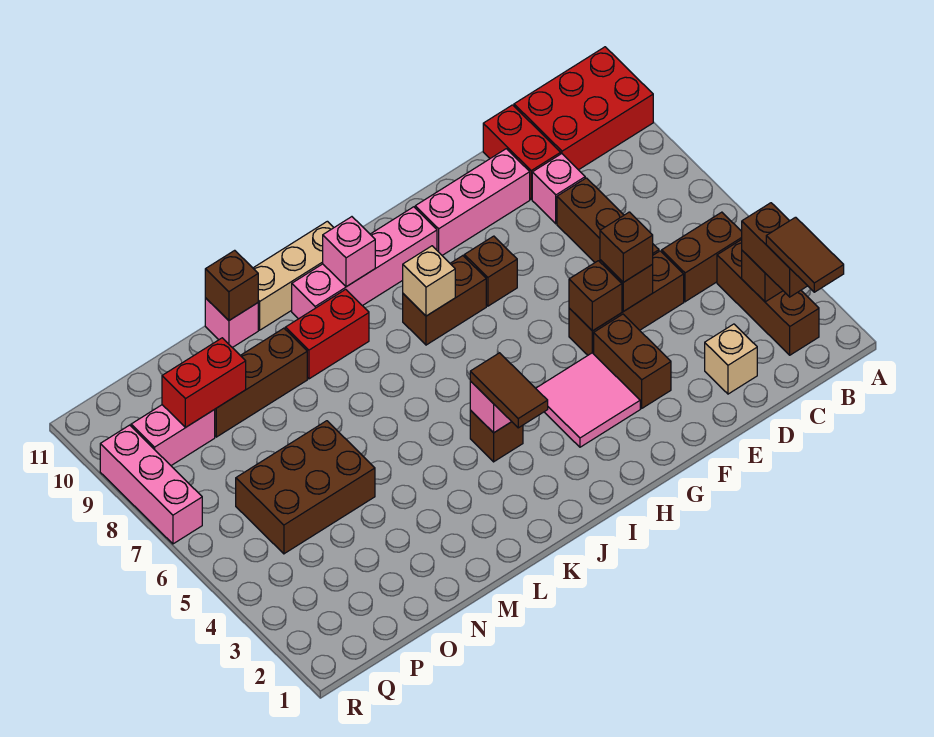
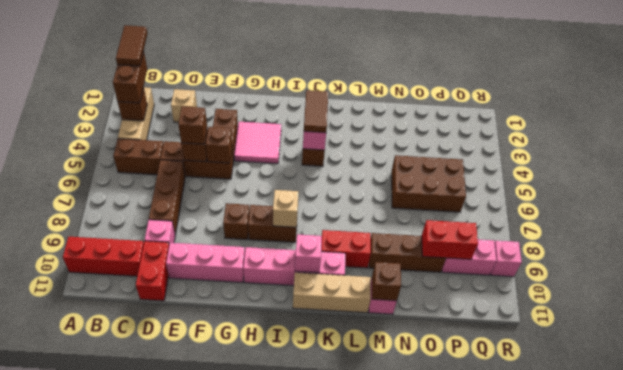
red 2x3 brick [514,47,653,170] -> red 1x3 brick [63,237,144,276]
brown 1x3 brick [717,240,819,355] -> tan 1x3 brick [118,87,154,140]
pink 1x3 brick [100,425,202,544] -> pink 1x1 brick [491,241,522,277]

